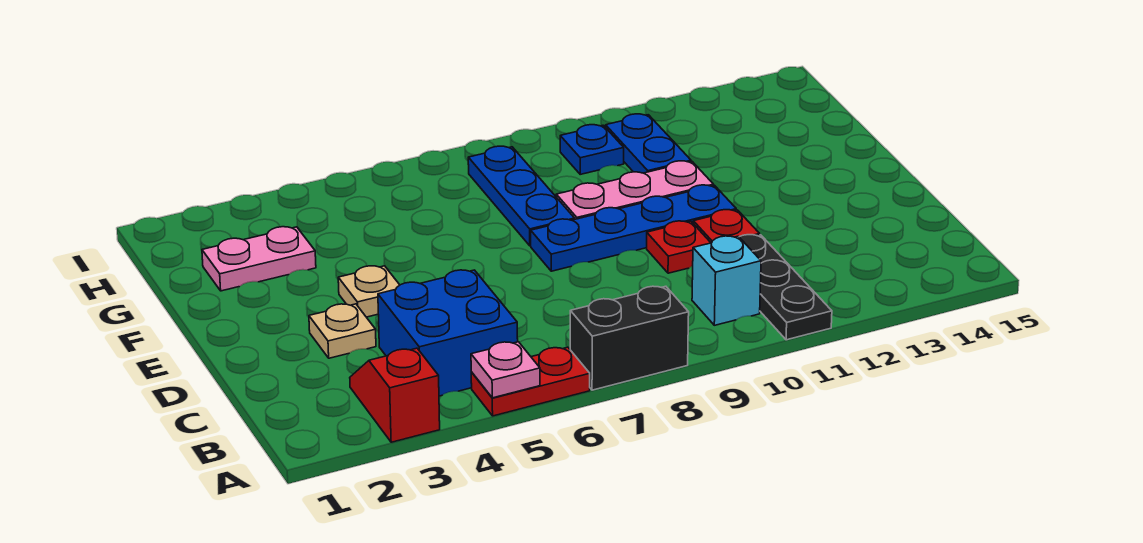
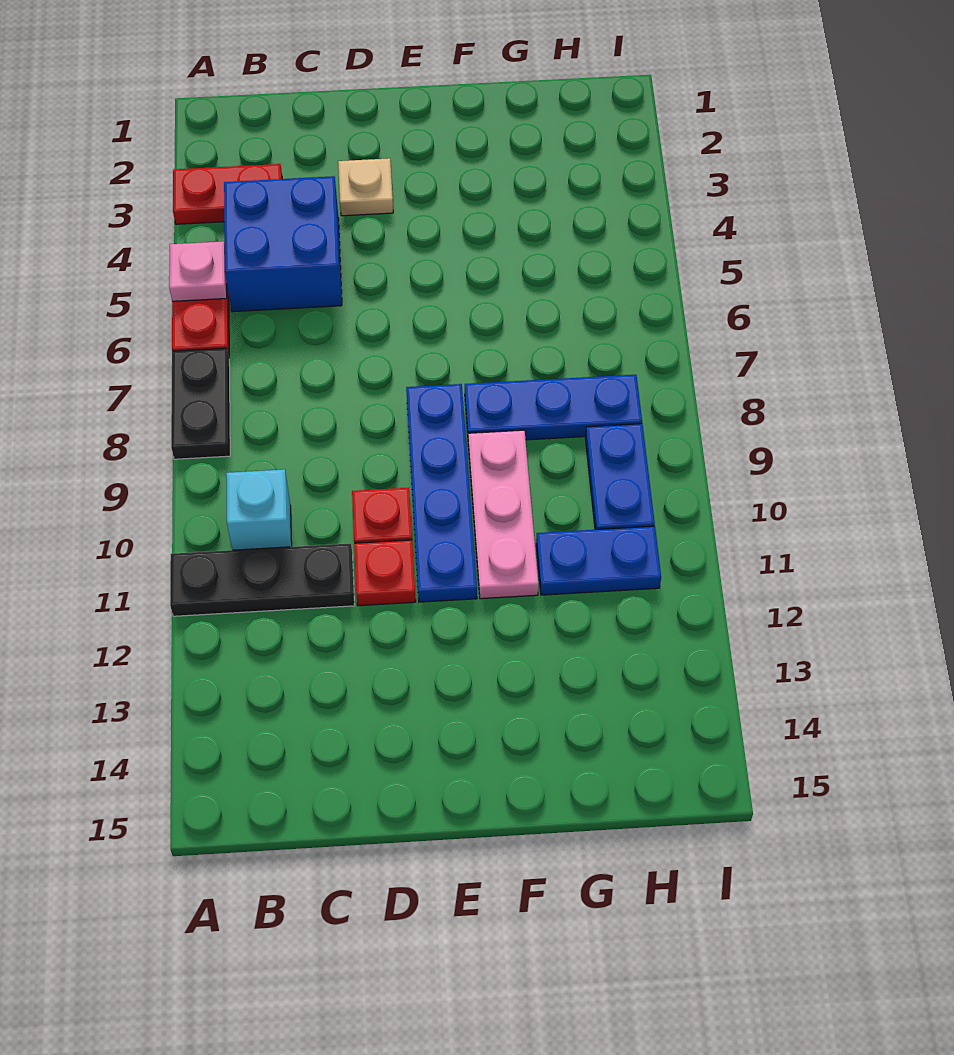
red 1x2 slope [350,348,440,442] -> red 1x2 plate [173,164,282,224]
black 1x2 brick [570,286,689,390] -> black 1x2 plate [171,348,230,459]
tan 1x1 plate [338,266,399,317] -> none
pink 1x2 plate [202,227,316,291] -> none
blue 1x1 plate [560,125,624,174] -> blue 1x2 plate [585,424,655,530]

